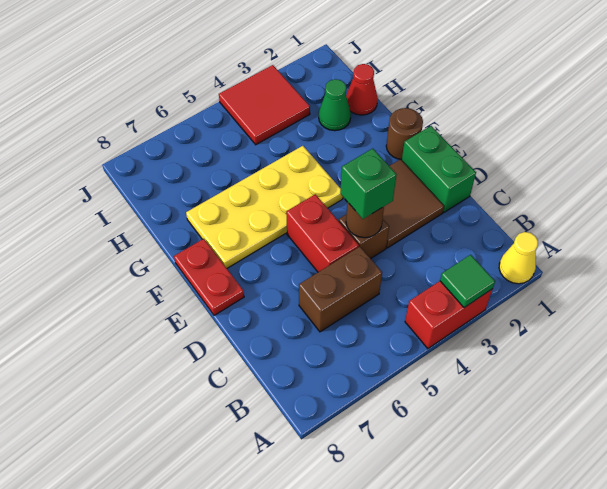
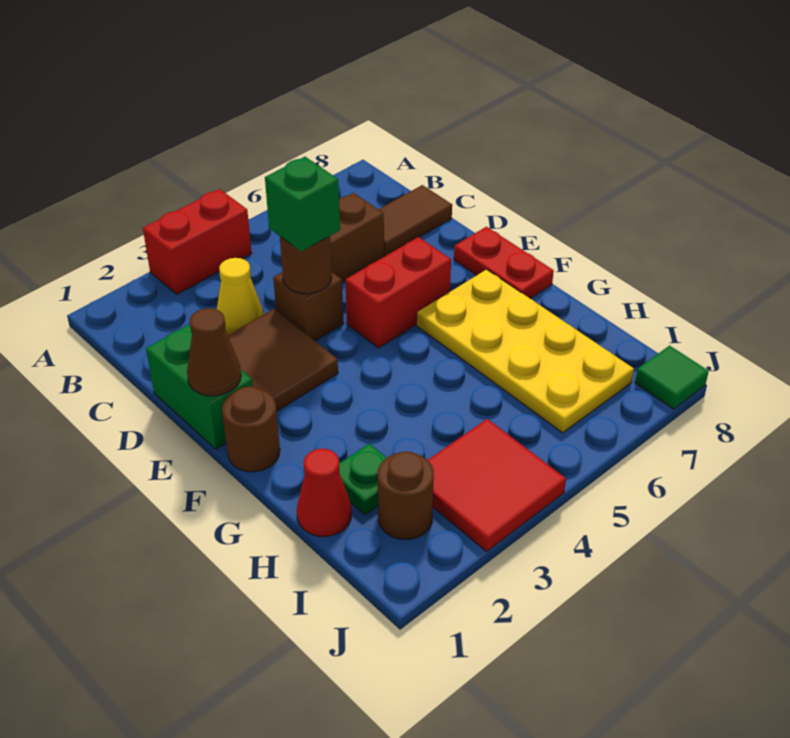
yellow 1x1 cone [499,232,538,284] -> yellow 1x1 cone moved to [217,258,264,335]
green 1x1 tile [440,255,495,308] -> green 1x1 tile moved to [635,346,709,409]
none -> brown 1x2 tile [378,185,452,256]
red 1x2 brick [286,194,359,272] -> red 1x2 brick turned to [345,237,451,348]
none -> brown 1x1 cone [187,308,241,396]
yellow 2x4 plate [186,146,343,268] -> yellow 2x4 plate turned to [417,269,634,433]
green 1x1 cone [319,79,351,131] -> green 1x1 plate [339,443,387,515]
none -> brown 1x1 round brick [378,452,434,540]

